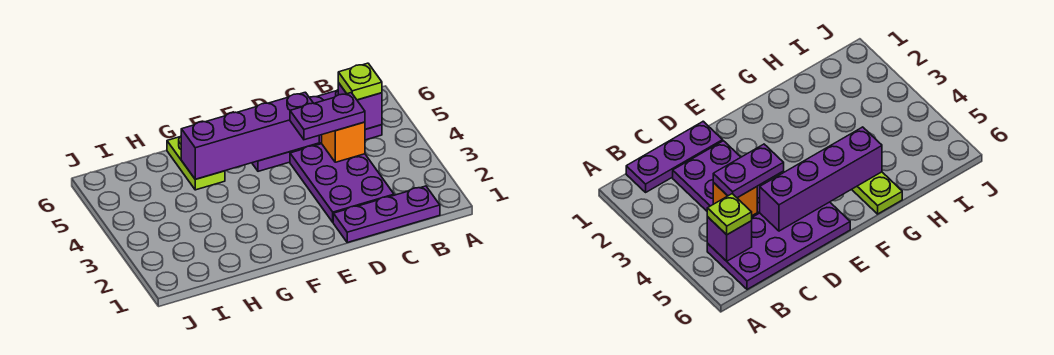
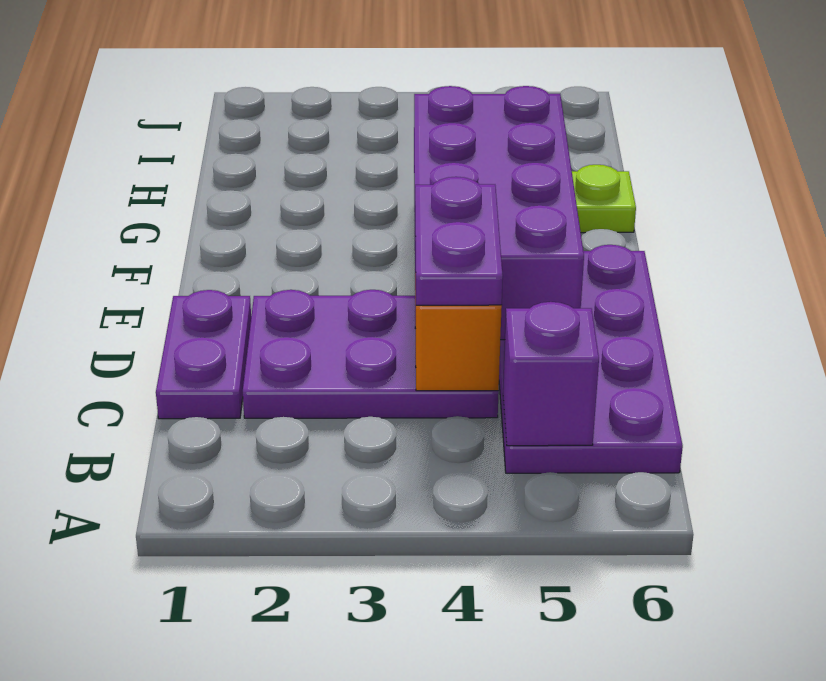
purple 1x3 plate [333,186,440,242] -> purple 1x2 plate [156,290,251,419]
lime 1x1 plate [338,63,382,100] -> none
purple 1x4 brick [181,92,319,179] -> purple 2x4 brick [414,86,584,340]

